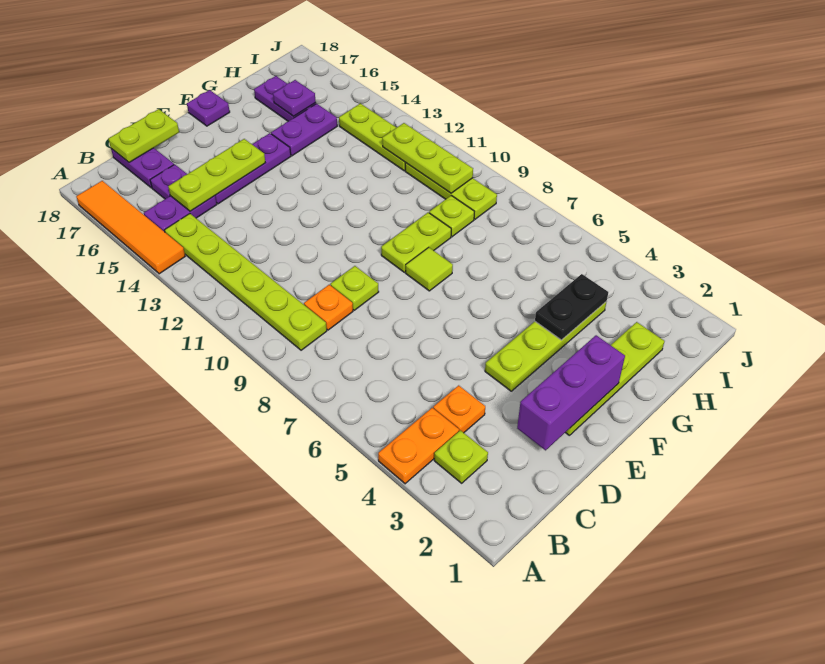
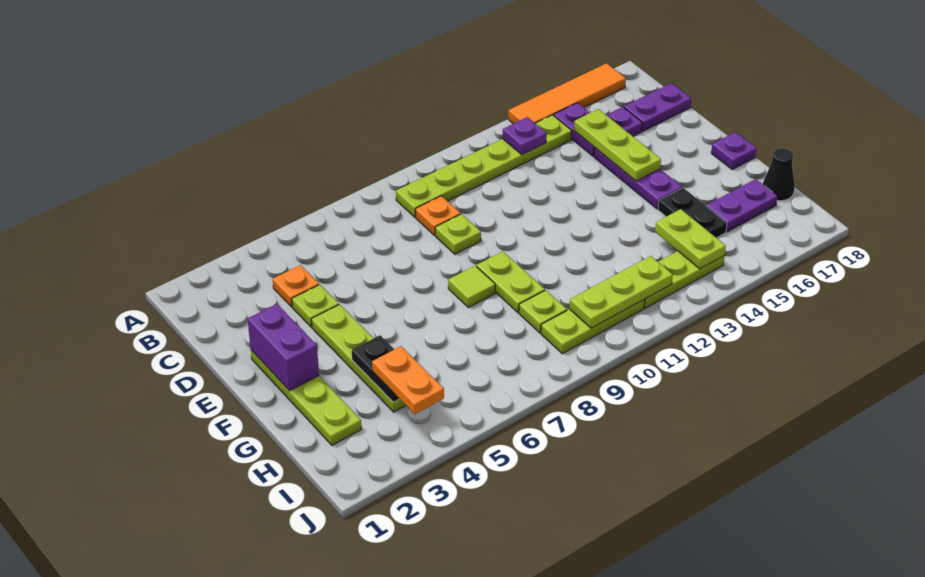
orange 1x2 plate [378,408,459,484] -> orange 1x2 plate moved to [372,346,444,414]
lime 1x1 plate [434,430,488,483] -> lime 1x1 plate moved to [292,285,339,327]
lime 1x2 plate [108,109,179,162] -> lime 1x2 plate moved to [655,209,726,269]
purple 1x3 brick [517,335,625,450] -> purple 1x2 brick [247,304,319,391]
purple 1x2 plate [271,104,337,156] -> black 1x2 plate [658,188,727,238]
purple 1x1 plate [273,80,316,116] -> purple 1x1 plate moved to [503,117,547,155]
none -> black 1x1 cone [763,148,795,201]

